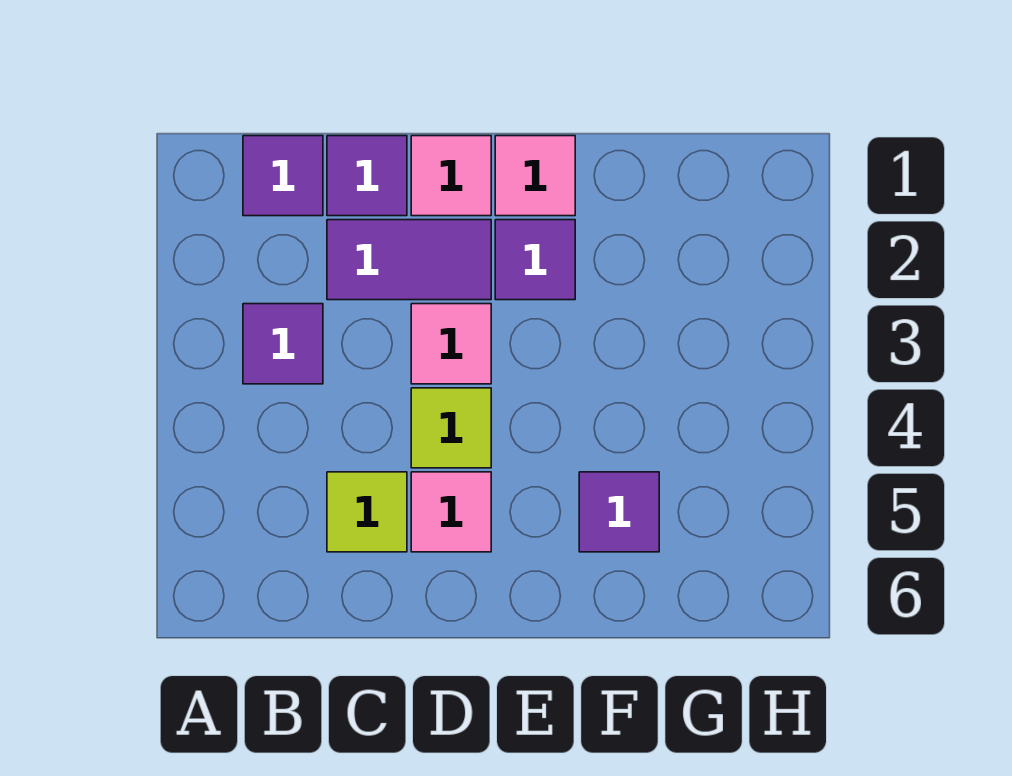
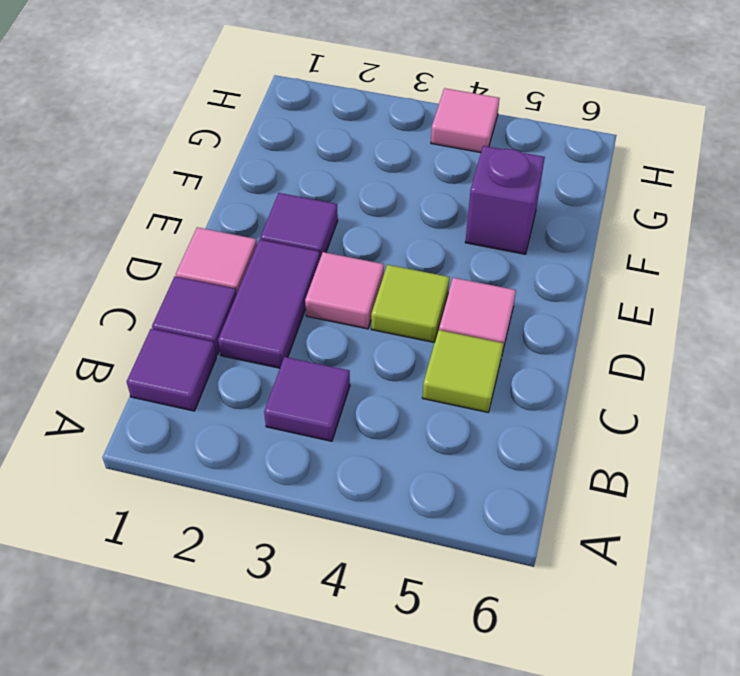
pink 1x1 tile [495,136,575,216] -> pink 1x1 tile moved to [431,88,500,153]
purple 1x1 tile [579,472,659,552] -> purple 1x1 brick [465,146,545,254]

